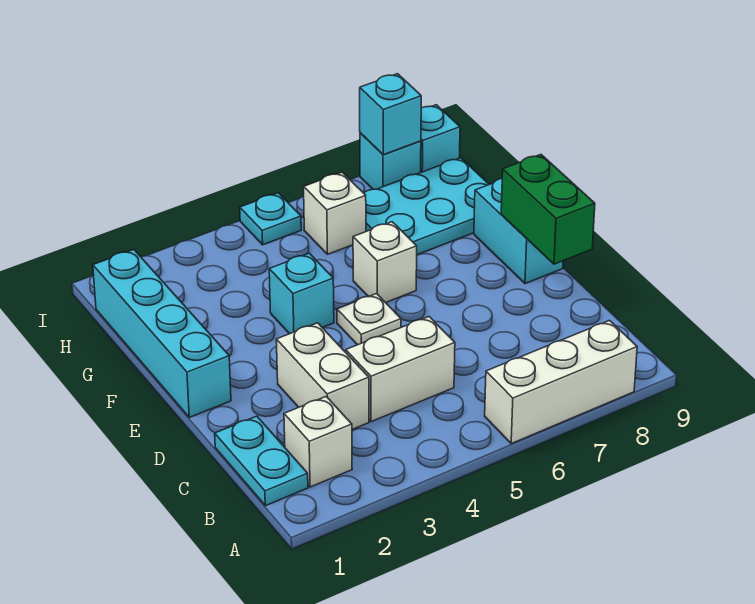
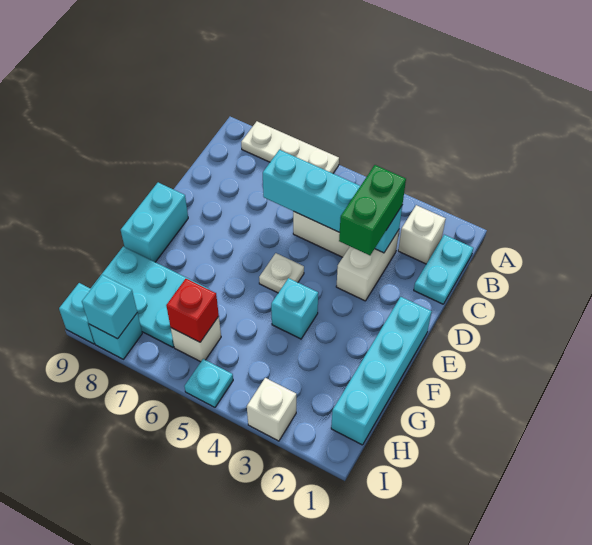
white 1x3 brick [485,321,637,444] -> white 1x3 plate [241,121,339,173]
none -> cyan 1x4 brick [263,150,402,253]
green 1x2 brick [501,154,595,264] -> green 1x2 brick moved to [339,165,406,255]
white 1x1 brick [353,222,417,303] -> white 1x1 brick moved to [247,378,296,441]
none -> red 1x1 brick [166,279,219,342]

